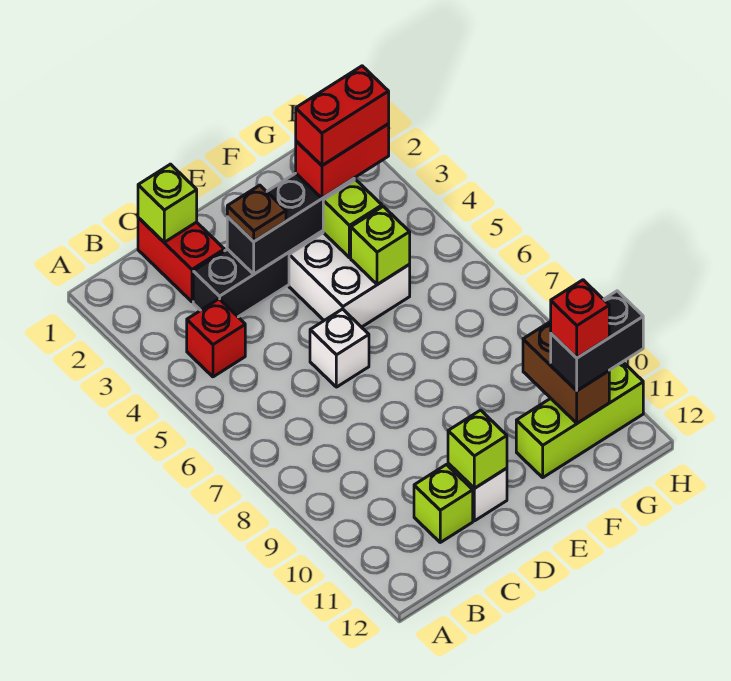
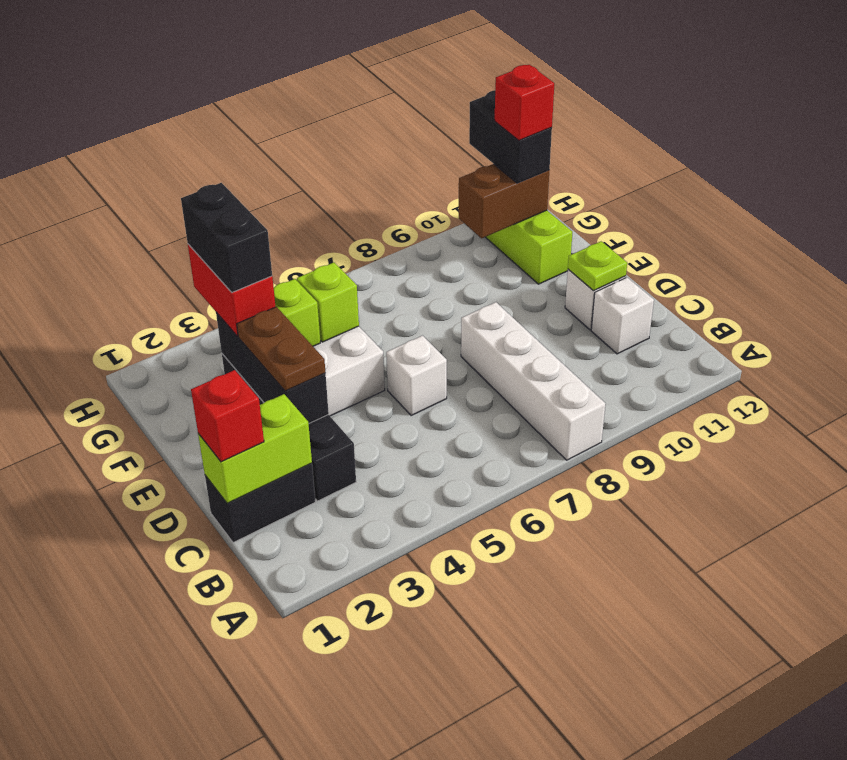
none -> white 1x4 brick [461,302,606,460]
red 1x1 brick [187,299,245,377] -> red 1x1 brick moved to [191,370,264,462]
red 1x2 brick [138,218,224,302] -> black 1x2 brick [205,463,315,543]
lime 1x1 brick [138,164,197,242] -> lime 1x2 brick [198,394,312,504]
lime 1x1 brick [414,465,473,542] -> white 1x1 brick [591,277,654,354]
brown 1x1 plate [227,185,286,242] -> brown 1x2 plate [237,307,325,391]
lime 1x1 brick [448,410,507,488] -> lime 1x1 plate [568,241,627,291]
red 1x2 brick [296,66,389,165] -> black 1x2 brick [181,183,272,292]

